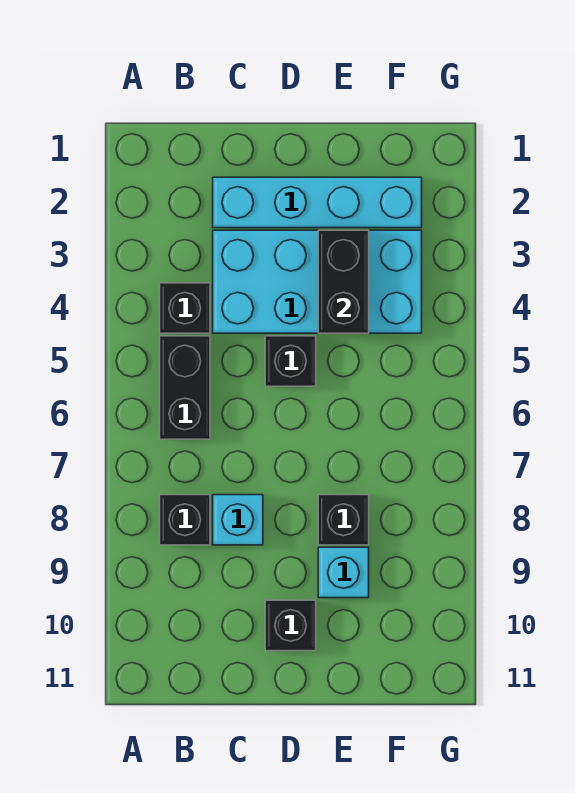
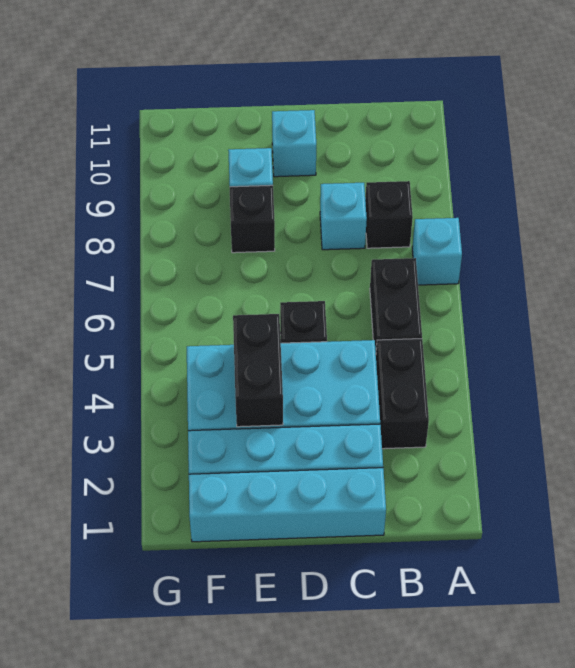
none -> cyan 1x1 brick [412,218,462,285]
black 1x1 brick [160,283,210,333] -> black 1x2 brick [376,339,429,449]
none -> cyan 1x4 brick [189,468,386,542]
black 1x1 brick [265,600,316,651] -> cyan 1x1 brick [272,110,316,177]

